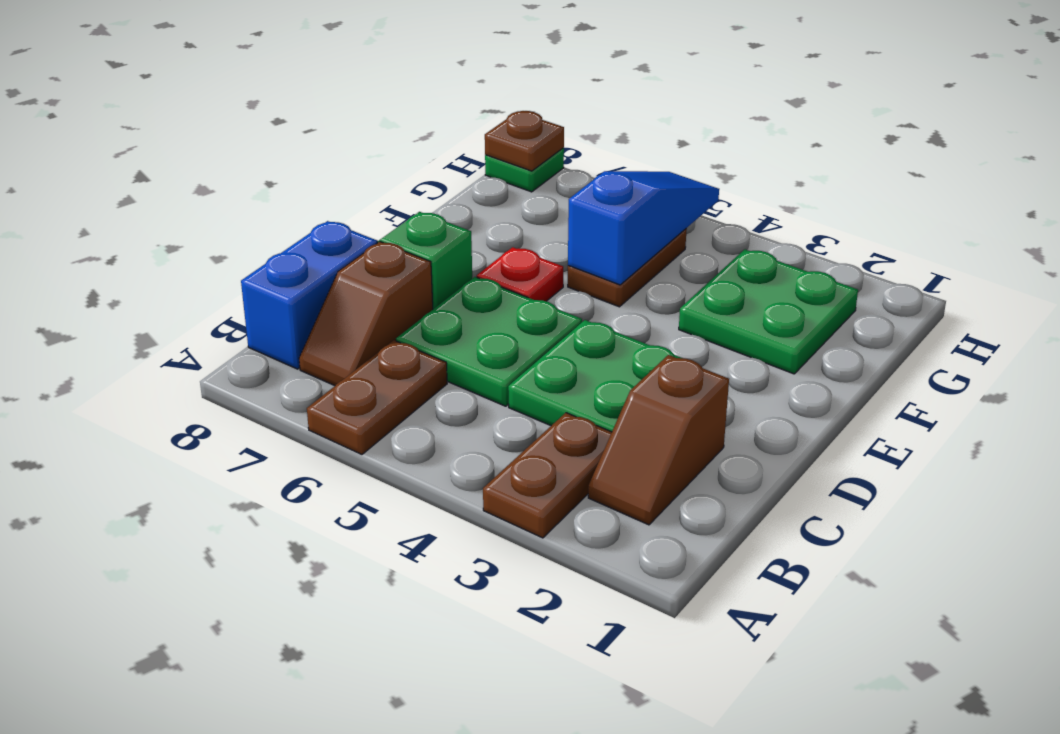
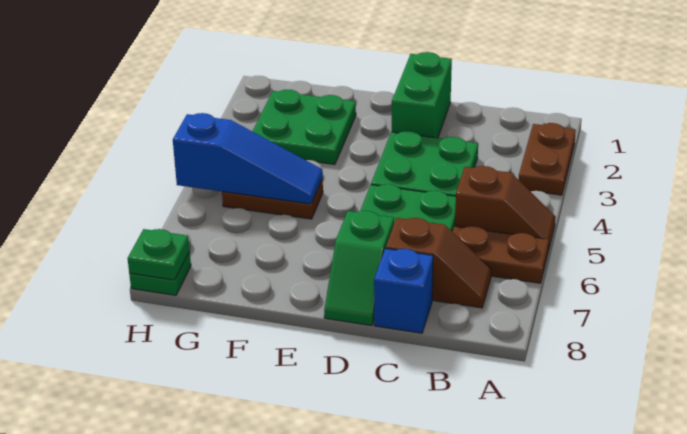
brown 1x2 plate [483,413,612,538] -> brown 1x2 plate turned to [518,123,576,195]
brown 1x2 slope [588,355,729,525] -> brown 1x2 slope moved to [455,166,556,251]
blue 1x2 brick [241,221,377,369] -> blue 1x1 brick [374,249,433,333]
none -> green 1x2 brick [392,52,452,138]
red 1x1 plate [477,247,563,301] -> none
blue 1x3 slope [568,171,719,285] -> blue 1x3 slope turned to [173,113,323,204]
brown 1x1 plate [485,111,564,171] -> green 1x1 plate [128,229,190,280]

